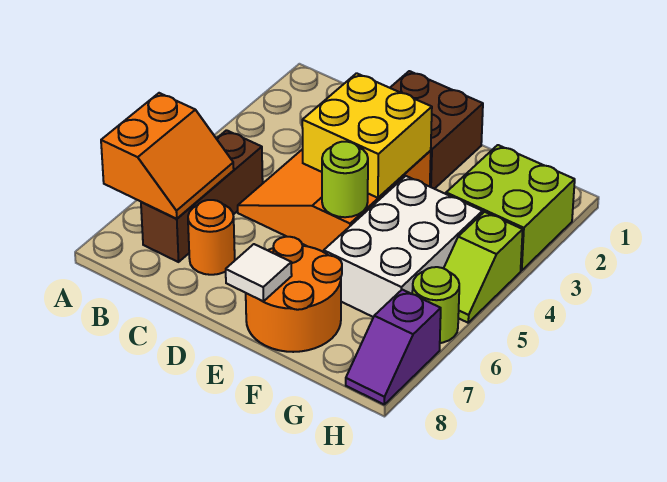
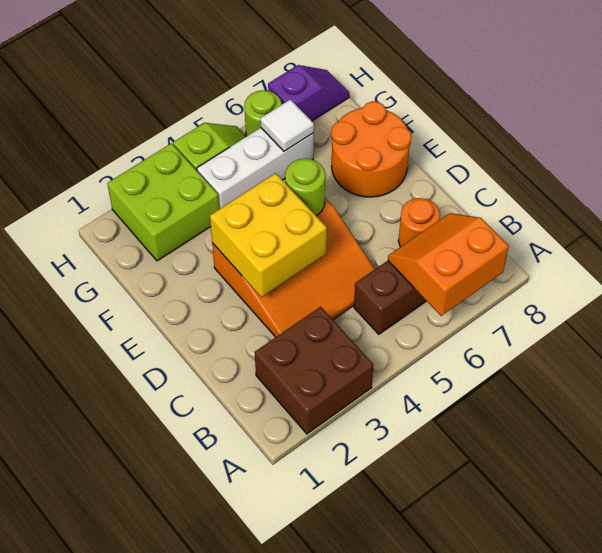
brown 2x2 brick [390,71,483,189] -> brown 2x2 brick moved to [255,307,373,434]
white 1x1 tile [226,244,292,301] -> white 1x1 tile moved to [260,99,314,151]
white 2x3 brick [324,176,483,317] -> white 1x3 brick [197,128,314,209]

